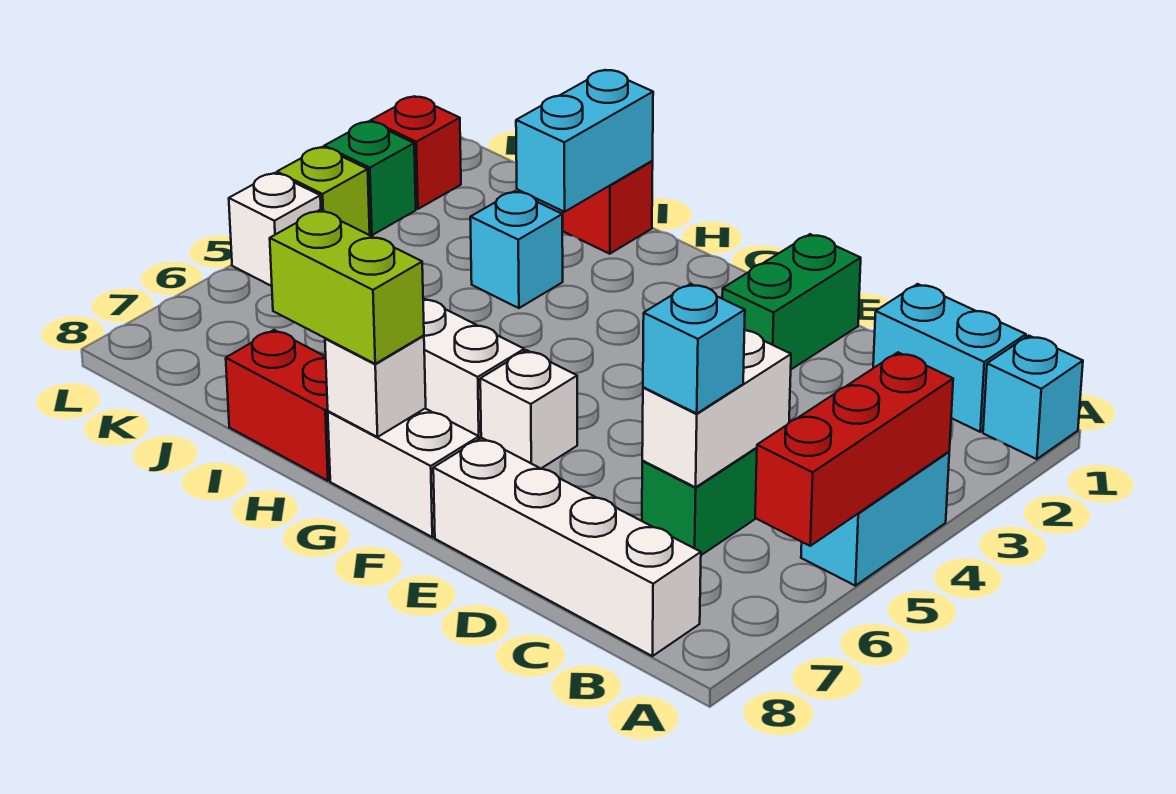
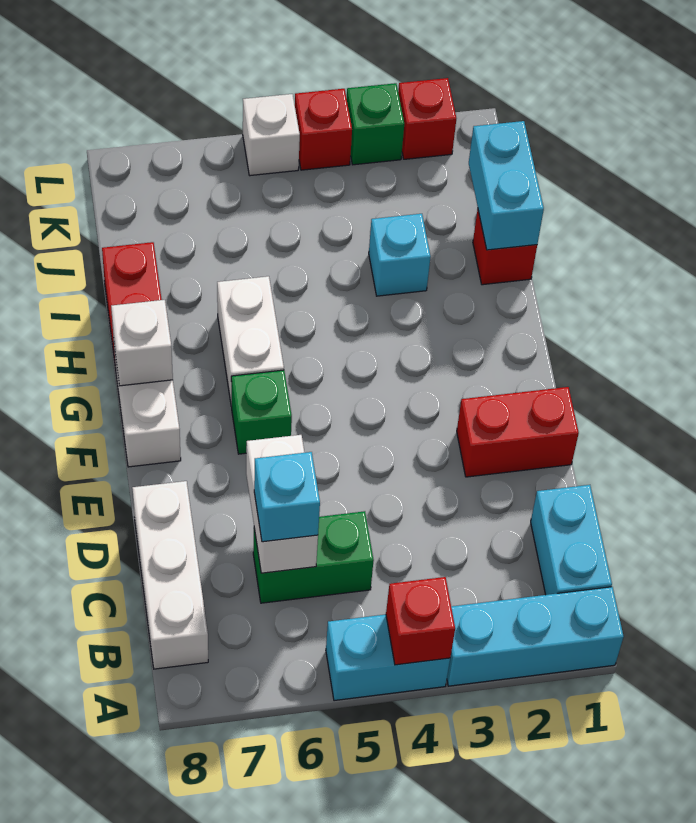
cyan 1x1 brick [983,336,1083,459] -> cyan 1x3 brick [447,587,624,686]
red 1x3 brick [755,352,953,546] -> red 1x1 brick [386,577,455,665]
white 1x4 brick [433,438,701,656] -> white 1x3 brick [132,481,208,669]
white 1x2 brick [642,330,791,487] -> white 1x2 brick turned to [246,435,318,573]
green 1x2 brick [722,234,861,369] -> red 1x2 brick [457,387,579,477]
white 1x1 brick [480,350,577,468] -> green 1x1 brick [231,370,292,454]
lime 1x2 brick [270,210,424,364] -> none
cyan 1x2 brick [516,70,653,212] -> cyan 1x2 brick turned to [469,121,544,250]
lime 1x1 brick [277,147,370,235] -> red 1x1 brick [295,89,352,170]

